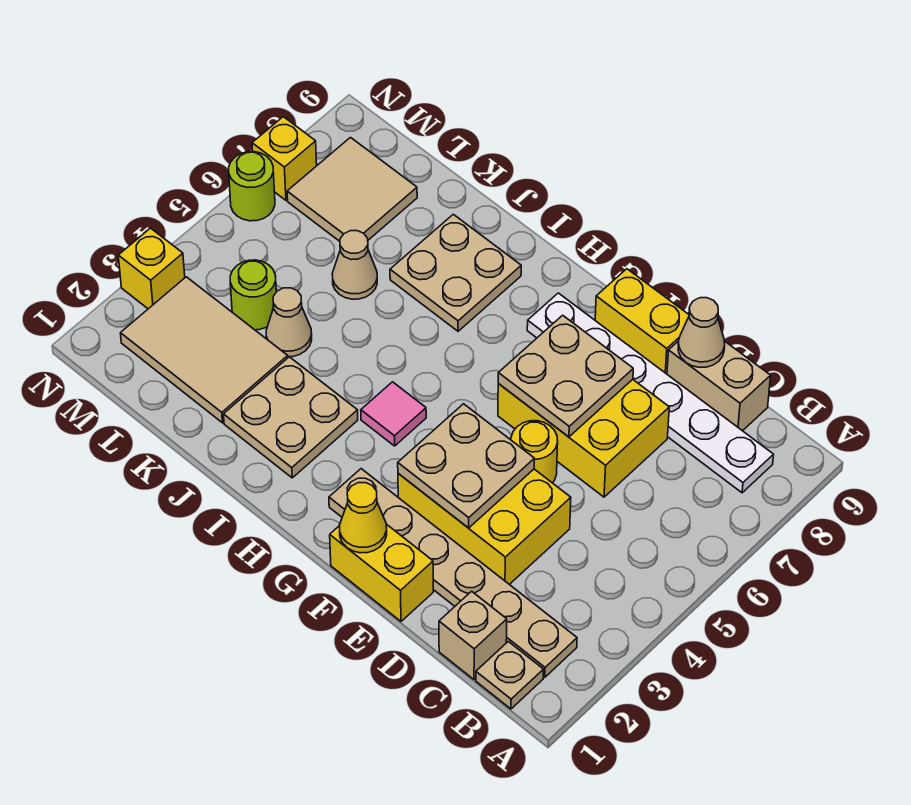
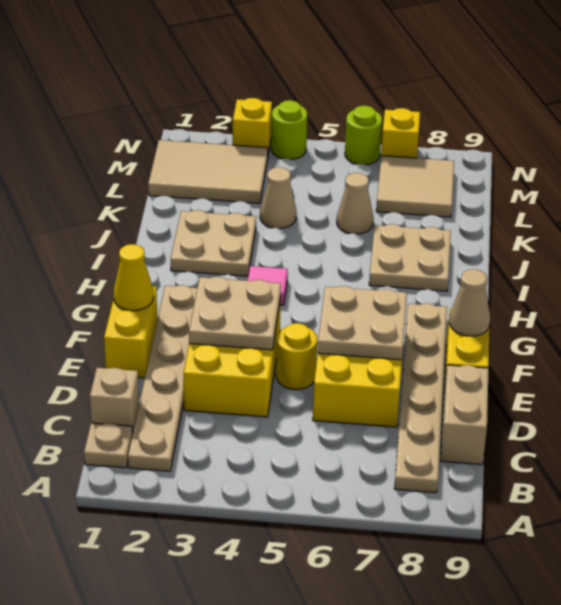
white 1x6 plate [527,293,774,493] -> tan 1x6 plate [394,303,447,493]
tan 1x1 cone [678,298,725,367] -> tan 1x1 cone moved to [449,269,490,336]
tan 2x3 tile [121,277,288,423] -> tan 2x3 tile turned to [148,140,268,203]
lime 1x1 round brick [230,260,276,330] -> lime 1x1 round brick moved to [271,100,307,160]

